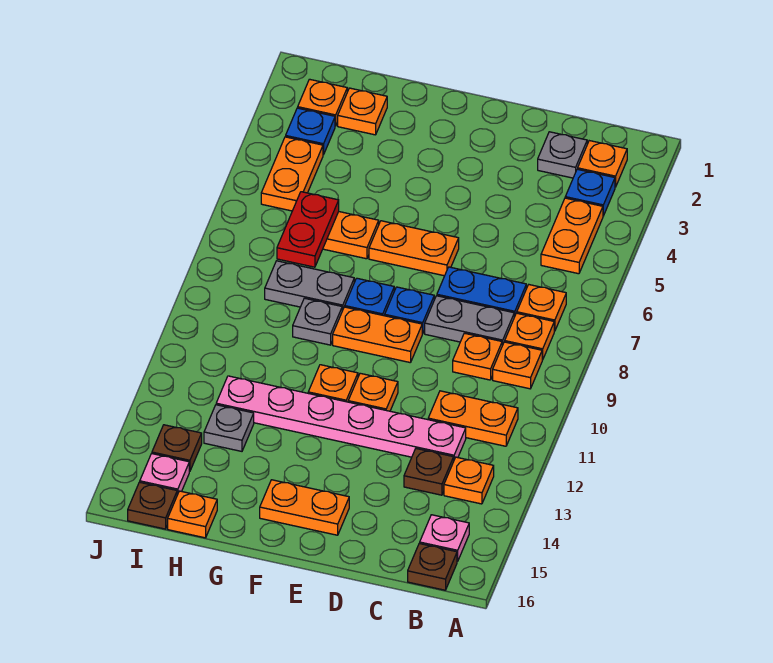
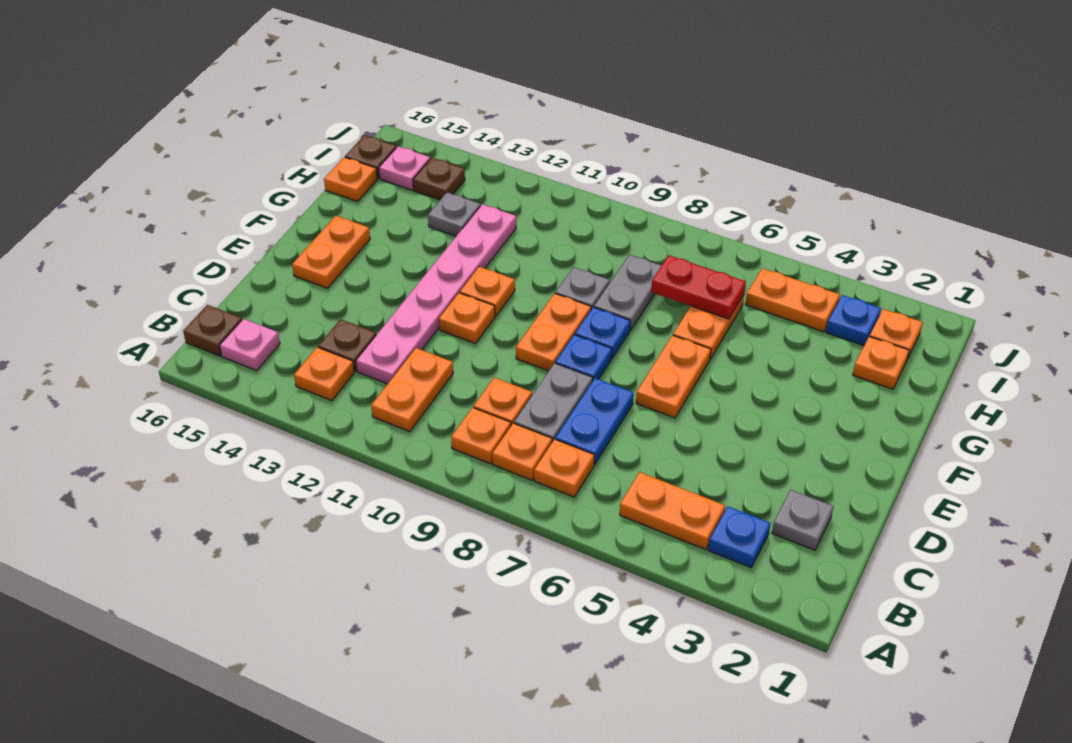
orange 1x1 plate [578,141,627,187] -> none

